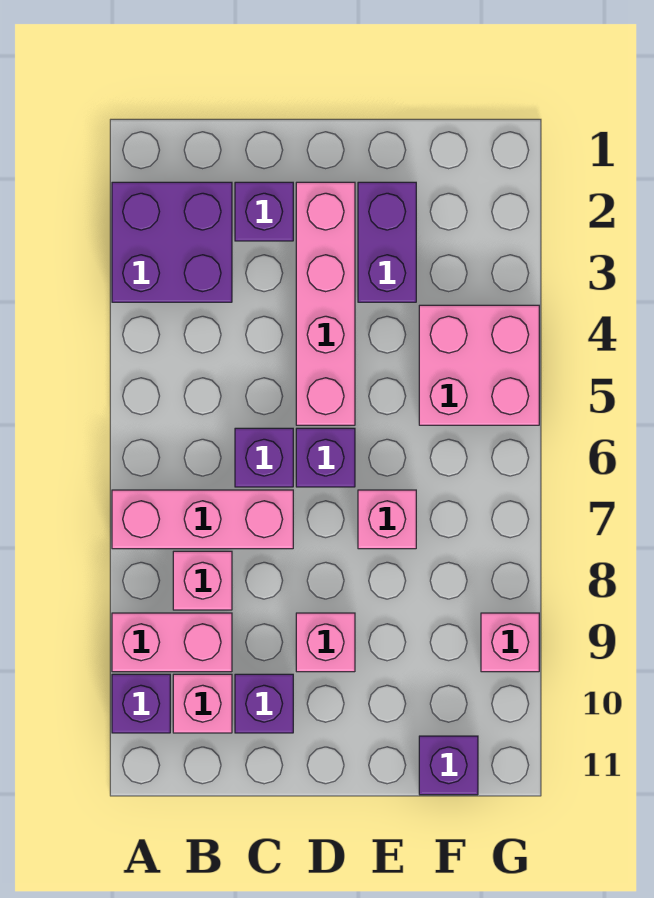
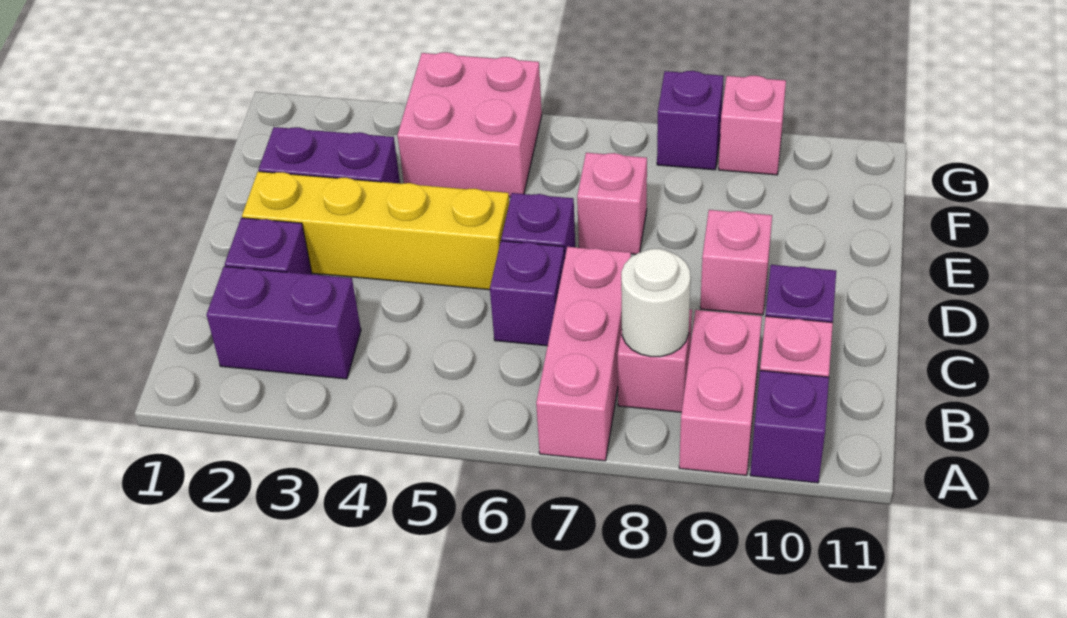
purple 2x2 brick [112,182,232,302] -> purple 1x2 brick [207,266,361,379]
none -> white 1x1 round brick [621,249,691,357]
pink 1x4 brick [296,182,355,425] -> yellow 1x4 brick [242,171,509,290]
purple 1x1 brick [419,736,478,795] -> purple 1x1 brick moved to [657,71,723,170]

